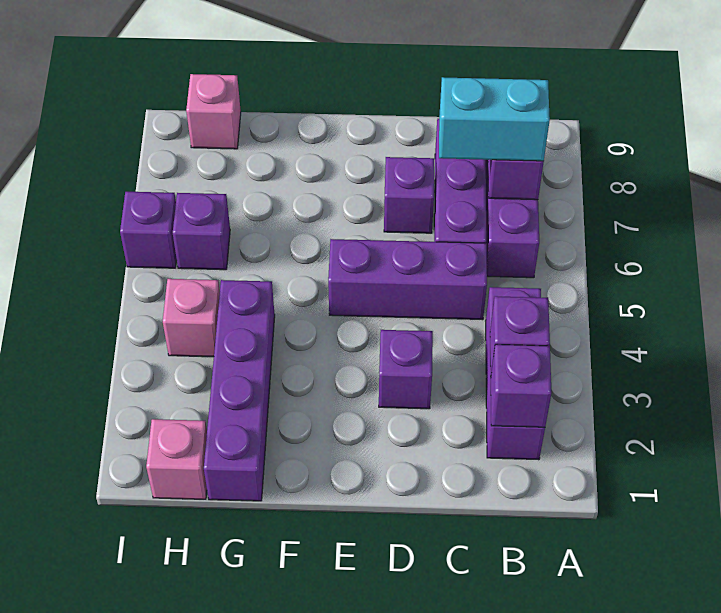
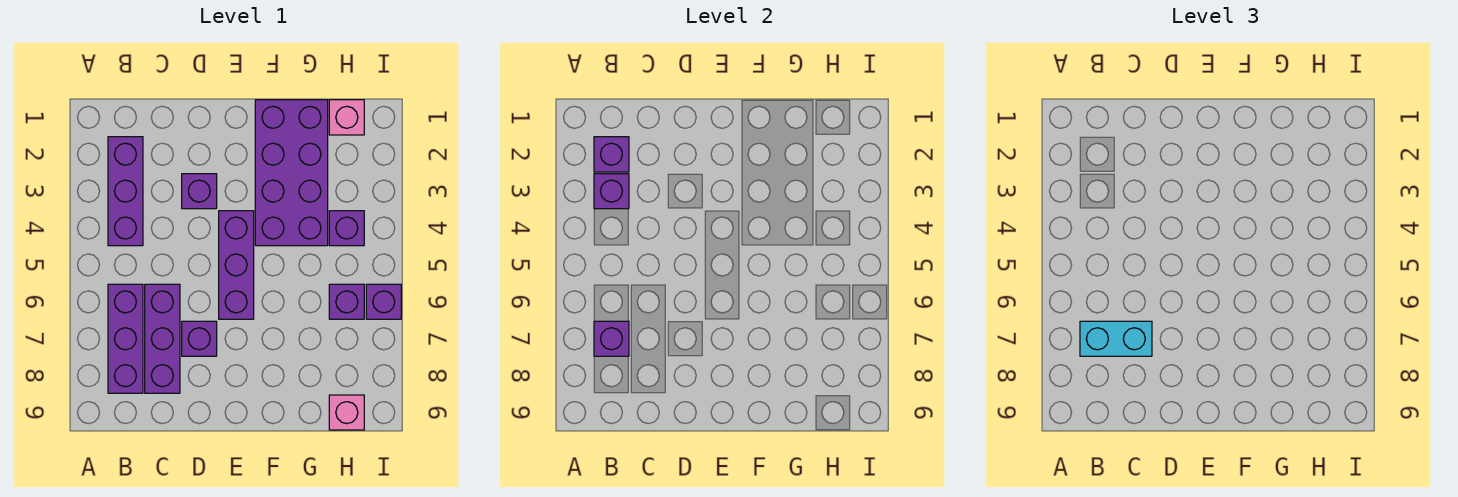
purple 1x3 brick [328,239,487,320] -> purple 1x3 brick turned to [219,211,254,319]
purple 1x4 brick [204,280,275,501] -> purple 2x4 brick [255,100,328,246]
pink 1x1 brick [163,279,220,357] -> purple 1x1 brick [329,211,364,246]

